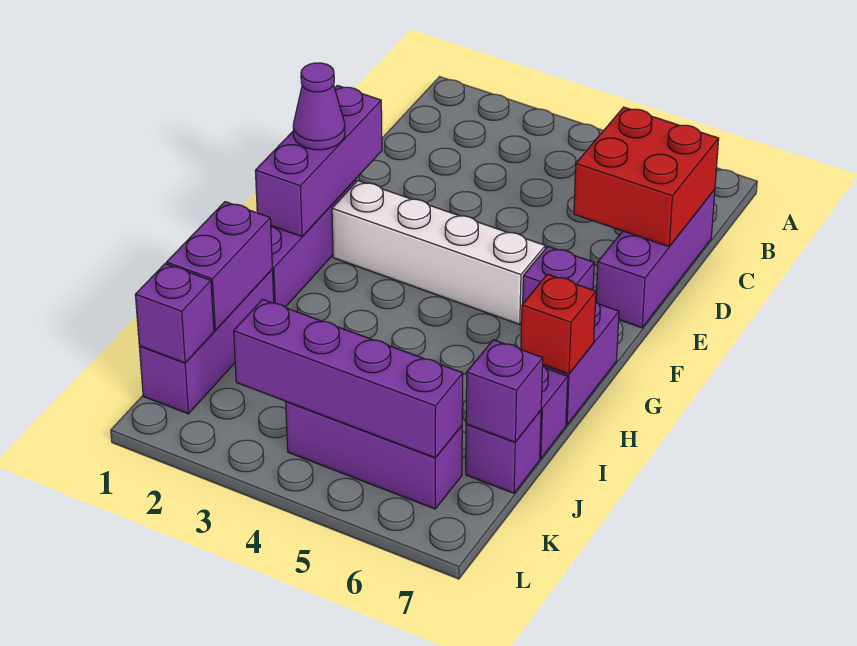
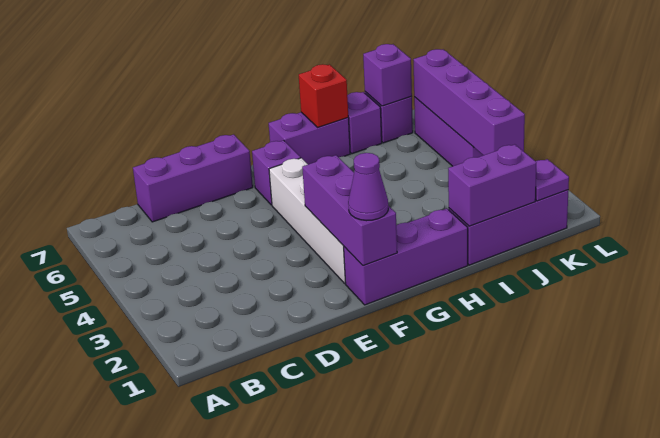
red 2x2 brick [574,107,719,247] -> none
purple 1x3 brick [255,85,382,237] -> purple 1x3 brick turned to [302,155,397,266]
purple 1x1 brick [135,264,214,363] -> purple 1x1 plate [535,159,569,201]

